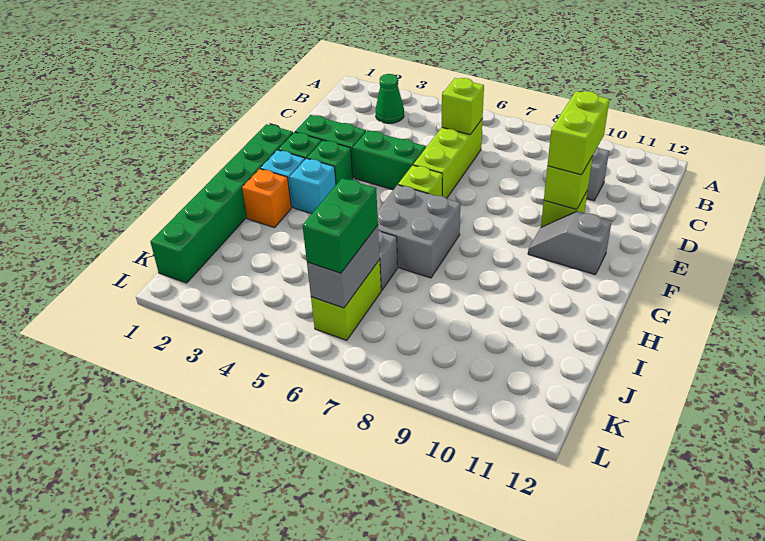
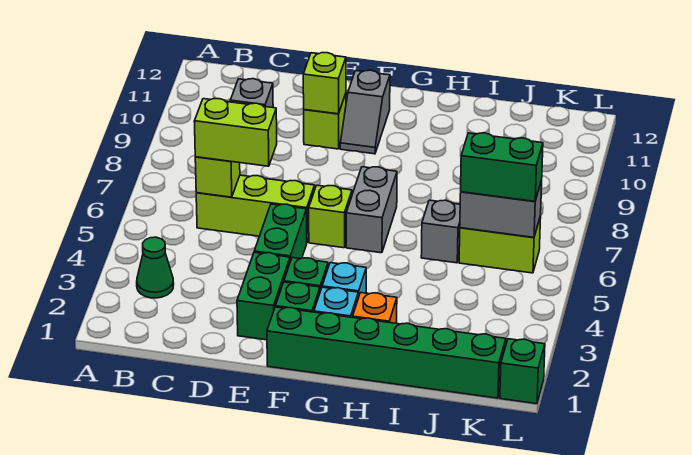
lime 1x2 brick [548,91,609,175] -> lime 1x2 brick moved to [194,99,277,166]
grey 2x2 brick [377,185,461,278] -> grey 1x2 brick [346,167,397,253]
none -> green 1x1 brick [500,339,545,404]

